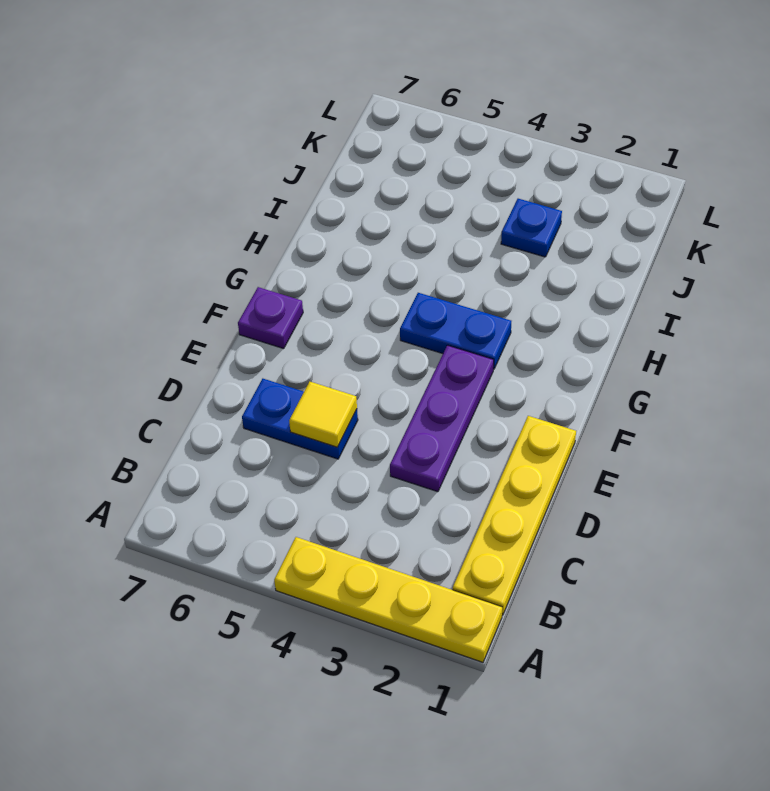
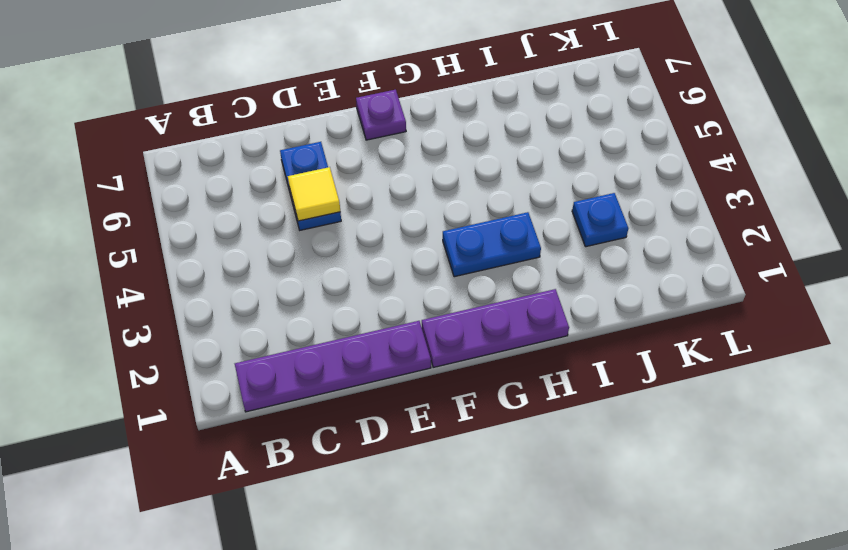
yellow 1x4 plate [274,537,502,662] -> none
yellow 1x4 plate [453,416,576,615] -> purple 1x4 plate [235,321,431,412]
purple 1x3 plate [390,345,494,492] -> purple 1x3 plate moved to [422,289,569,367]
blue 1x2 plate [400,293,511,369] -> blue 1x2 plate turned to [443,212,541,277]

